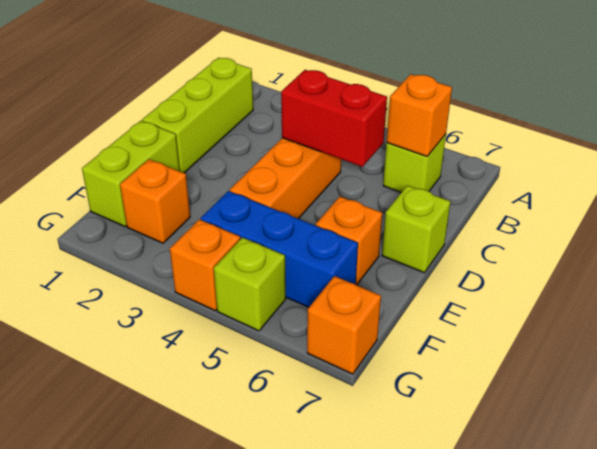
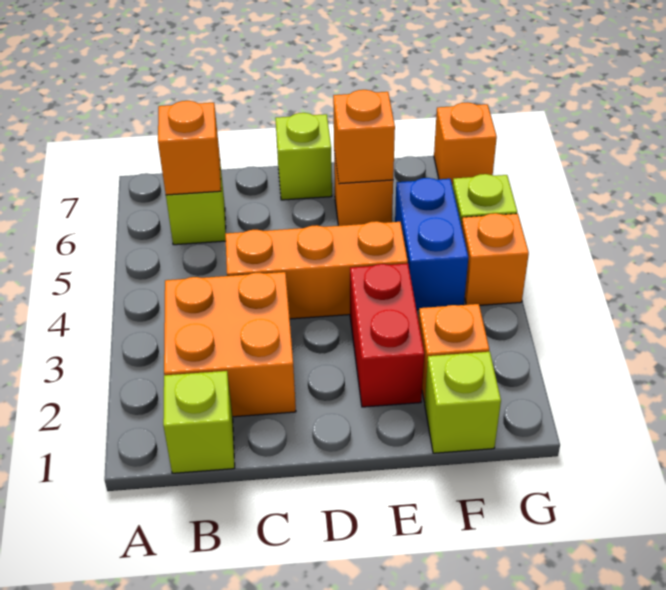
lime 1x3 brick [142,58,253,173] -> lime 1x1 brick [163,371,235,473]
none -> orange 2x2 brick [164,272,296,417]
red 1x2 brick [281,70,387,167] -> red 1x2 brick moved to [350,264,424,407]
lime 1x2 brick [82,121,180,227] -> lime 1x1 brick [425,352,501,453]
none -> orange 1x1 brick [333,90,395,184]
blue 1x3 brick [201,191,358,307] -> blue 1x2 brick [395,178,468,310]

